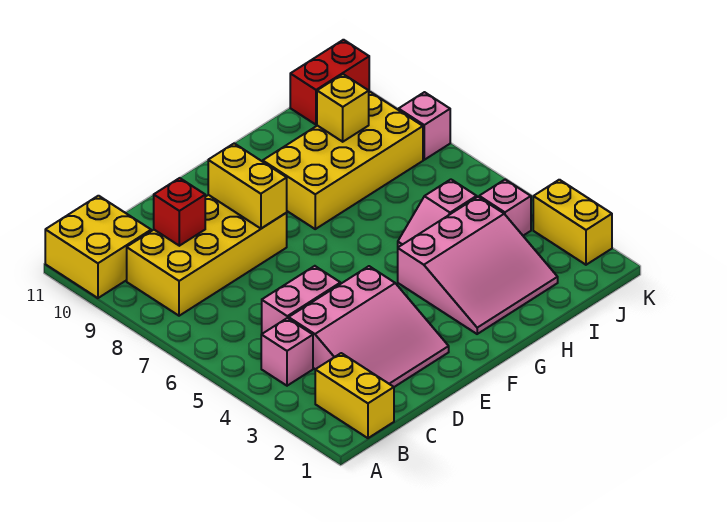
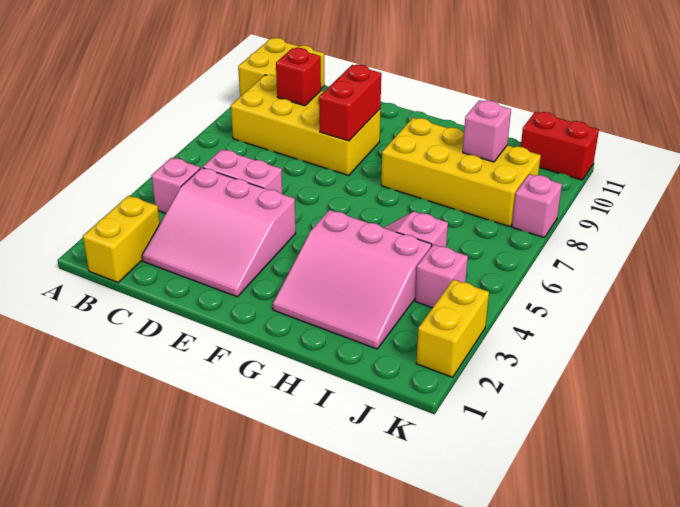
yellow 1x2 brick [208,143,287,229] -> red 1x2 brick [319,65,381,141]
yellow 1x1 brick [317,74,369,142] -> pink 1x1 brick [463,100,511,162]

